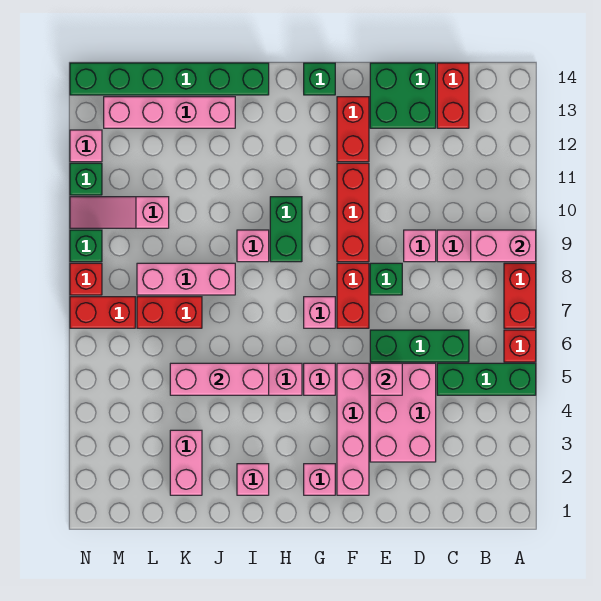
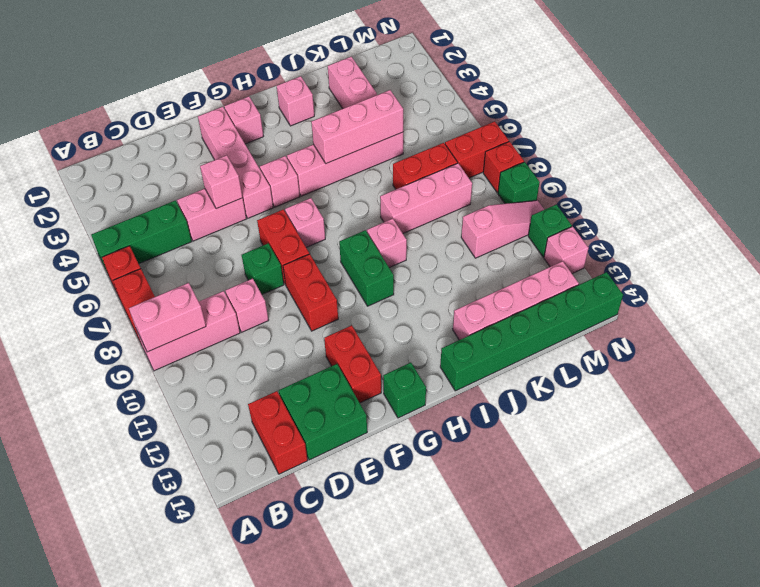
green 1x3 brick [370,330,469,362] -> none
pink 2x3 brick [370,363,436,462] -> pink 1x2 brick [177,189,246,241]
red 1x3 brick [337,163,369,262] -> red 1x2 brick [283,254,338,331]

